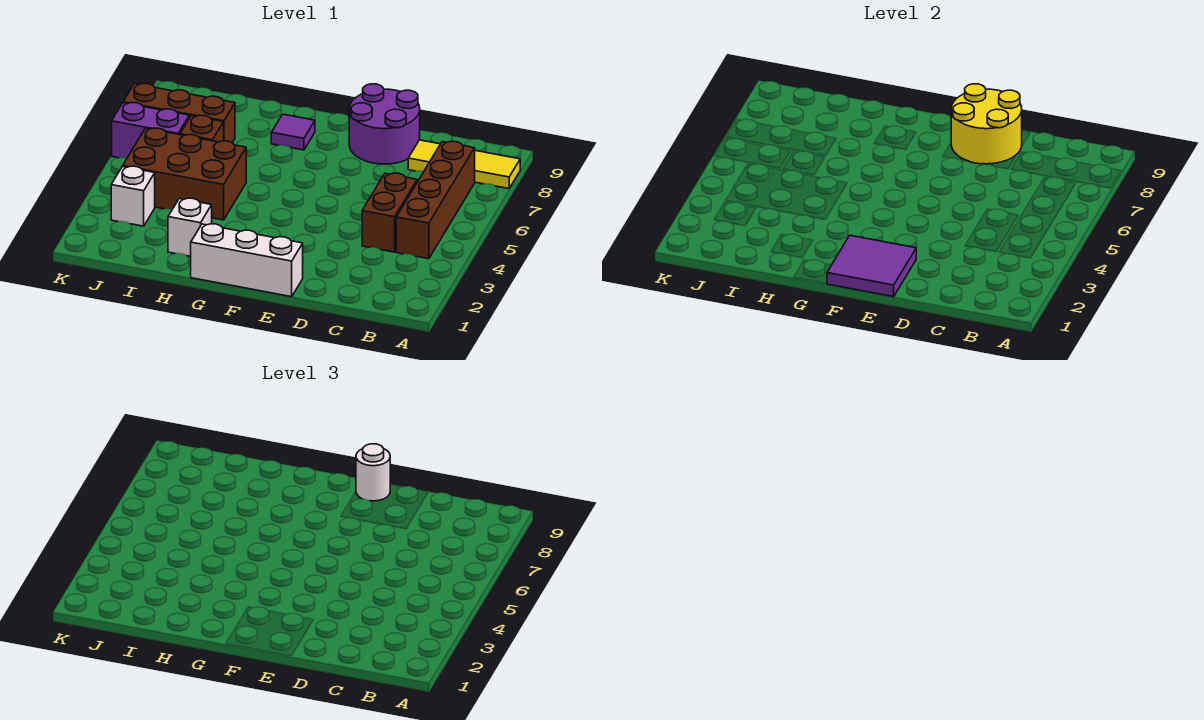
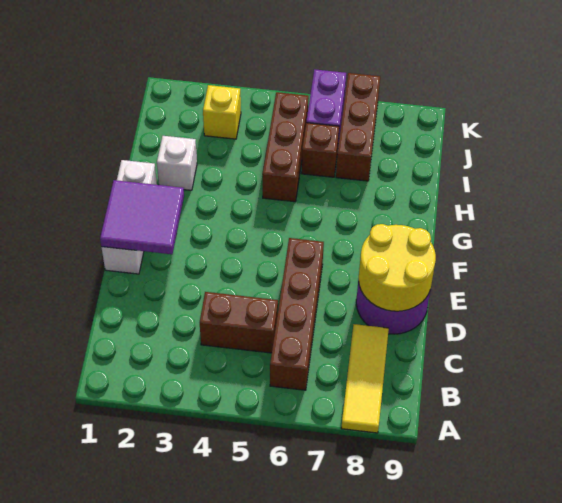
brown 1x4 brick [396,141,475,259] -> brown 1x4 brick turned to [270,238,324,390]
white 1x1 round brick [356,444,390,501] -> none
purple 1x1 tile [271,114,315,150] -> none
brown 2x3 brick [123,128,246,220] -> brown 1x3 brick [263,92,309,202]
white 1x1 brick [111,166,155,226] -> yellow 1x1 brick [203,85,241,139]

